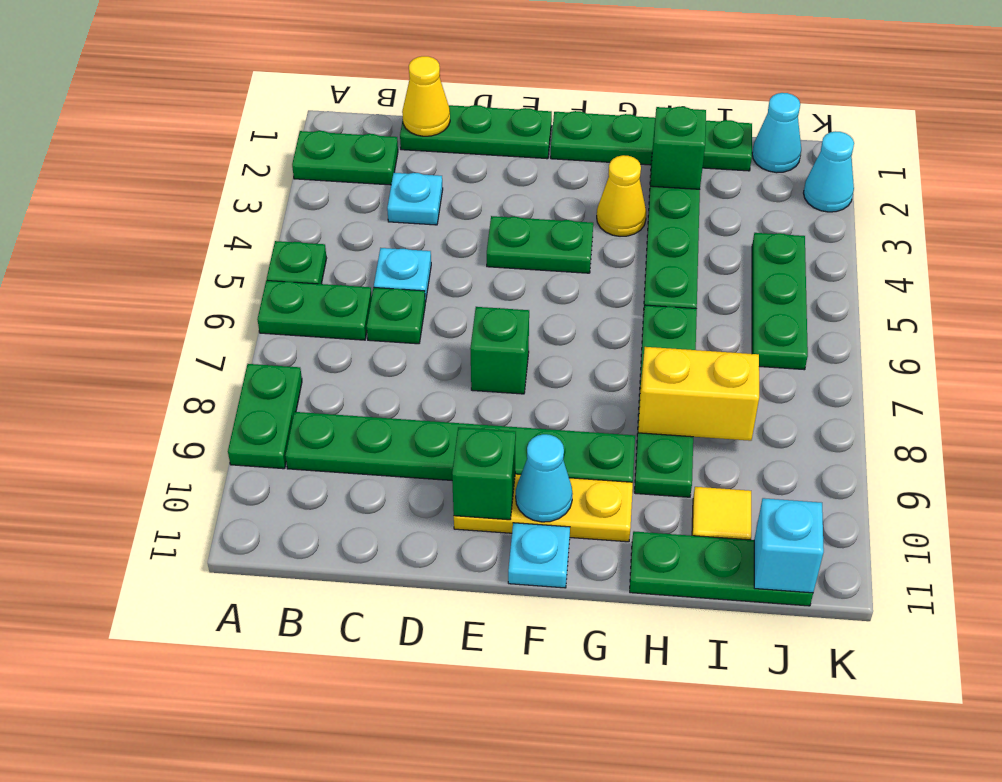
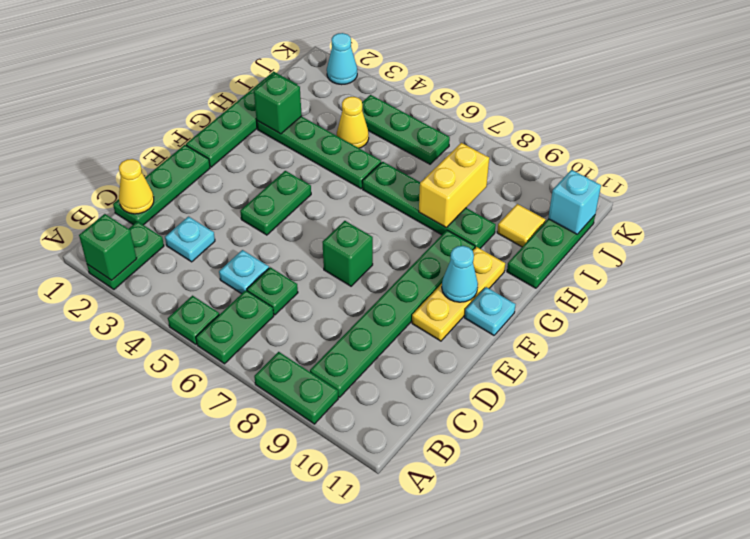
green 1x1 brick [452,427,516,520] -> green 1x1 brick moved to [79,214,137,280]
yellow 1x1 cone [597,155,646,236] -> yellow 1x1 cone moved to [337,97,369,148]
cyan 1x1 cone [752,93,801,173] -> none

